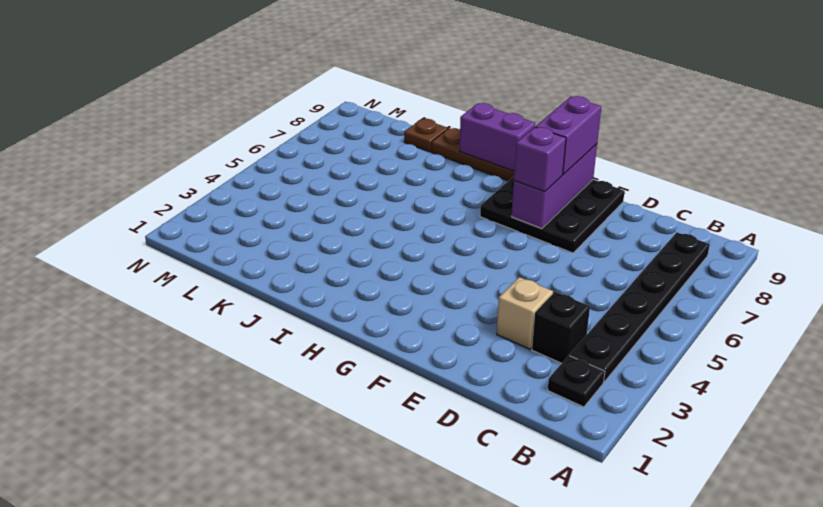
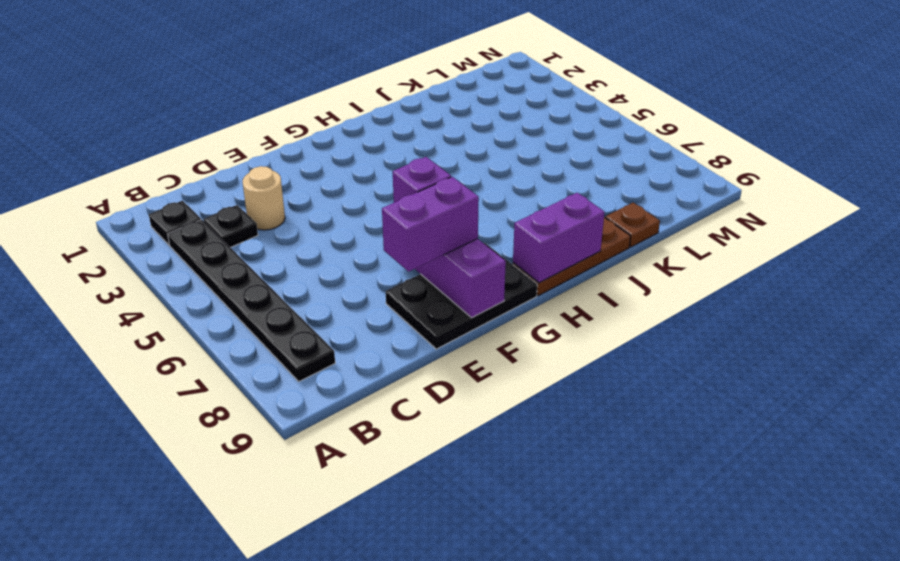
black 1x1 brick [532,292,590,363] -> black 1x1 plate [204,205,258,247]
tan 1x1 brick [497,277,553,349] -> tan 1x1 round brick [243,166,285,230]
black 3x3 plate [480,177,625,253] -> black 2x3 plate [386,243,537,349]
purple 1x2 brick [536,96,601,175] -> purple 1x2 brick turned to [382,177,479,271]

